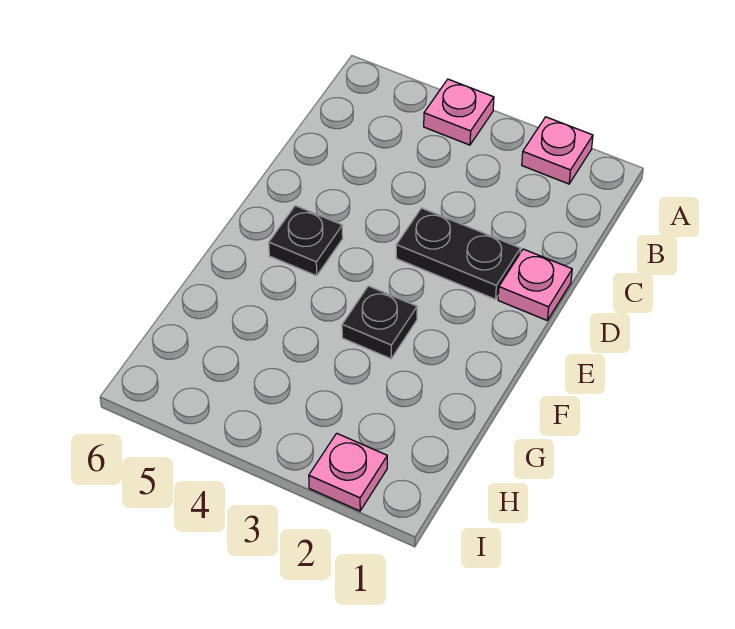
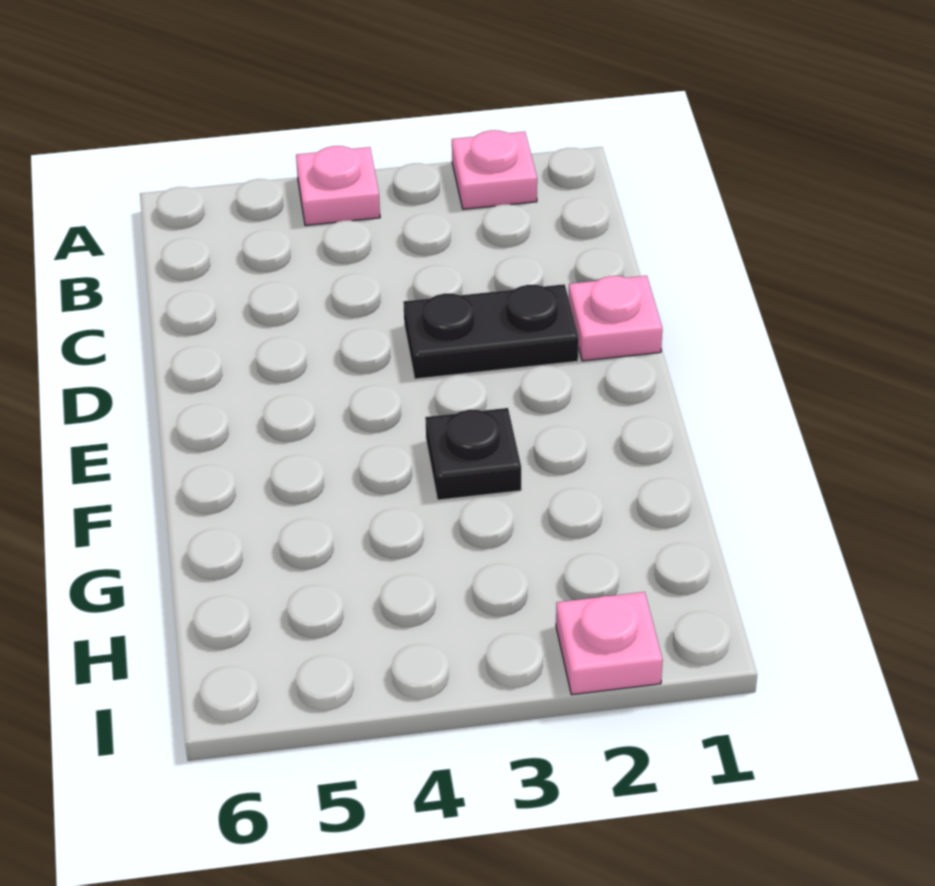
black 1x1 plate [269,206,343,276] -> none

